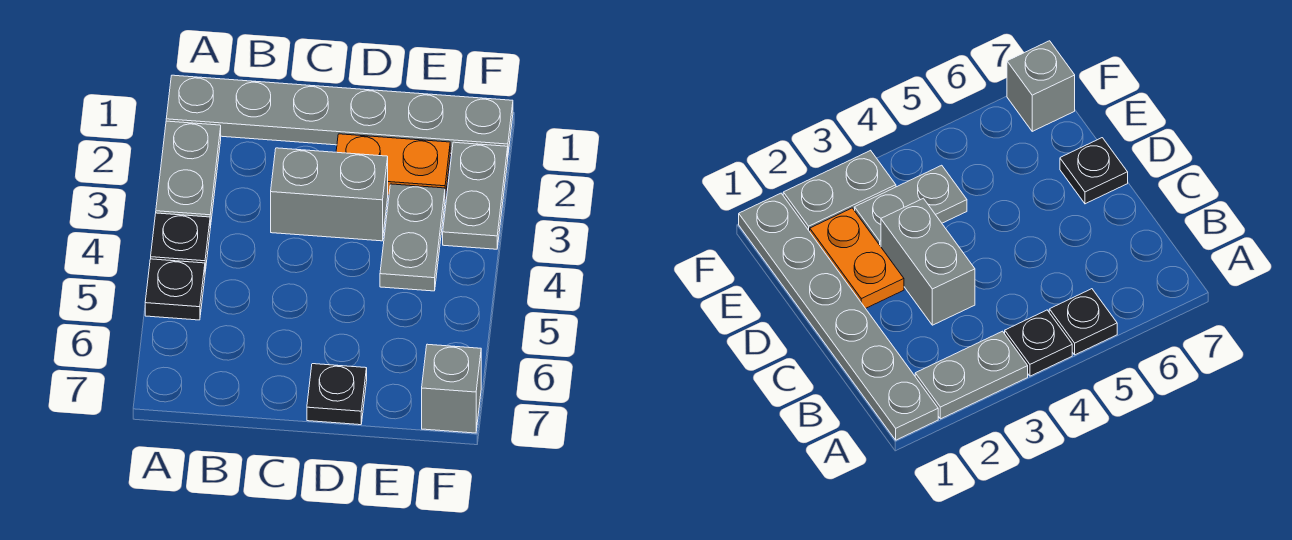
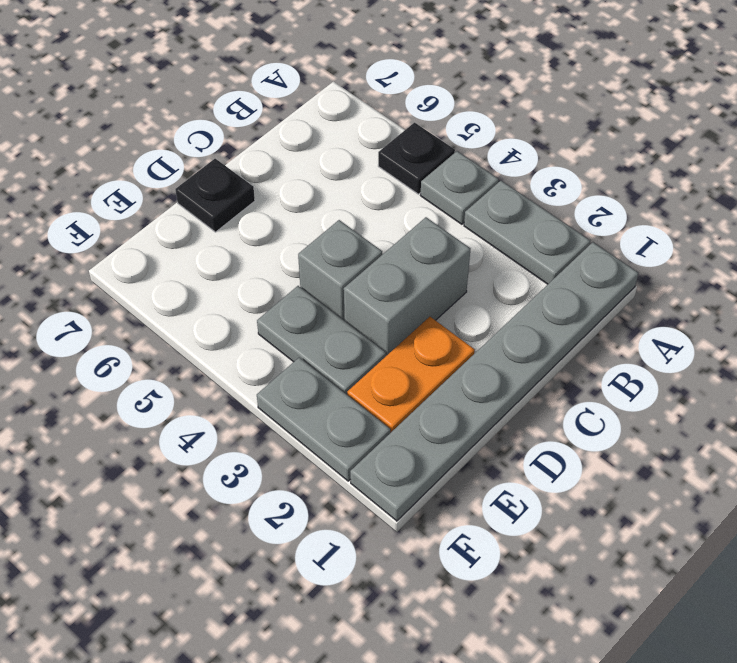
black 1x1 plate [151,213,210,271] -> grey 1x1 plate [421,151,499,224]
grey 1x1 brick [422,344,481,433] -> grey 1x1 brick moved to [298,220,382,321]

